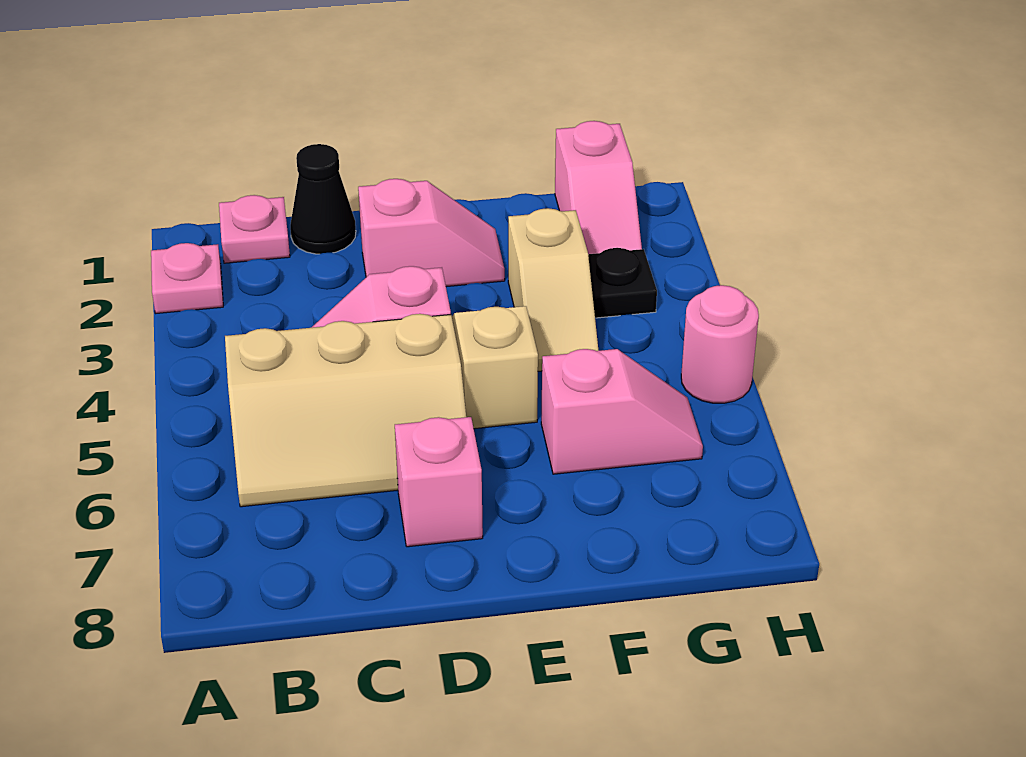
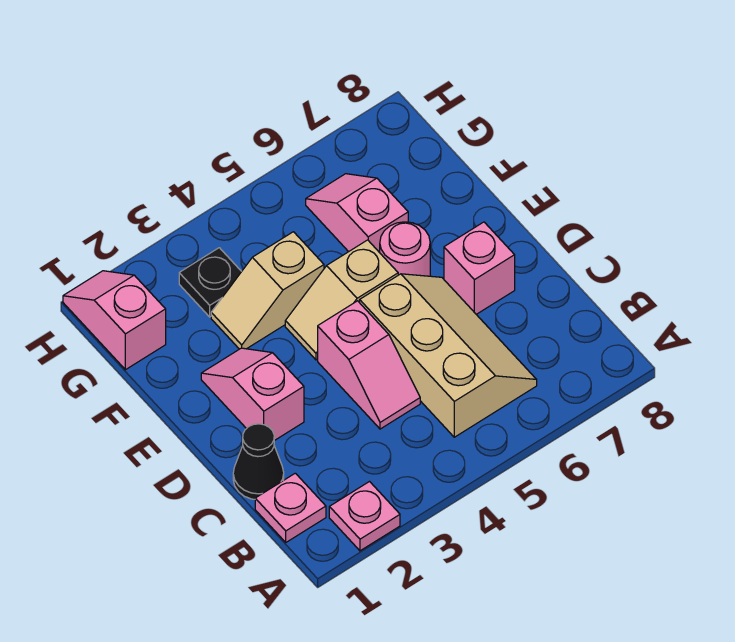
tan 1x2 slope [508,208,599,371] -> tan 1x2 slope turned to [211,232,324,349]
pink 1x2 slope [555,121,642,254] -> pink 1x2 slope turned to [63,271,166,370]
pink 1x1 round brick [681,285,759,403] -> pink 1x1 round brick moved to [380,222,430,276]

